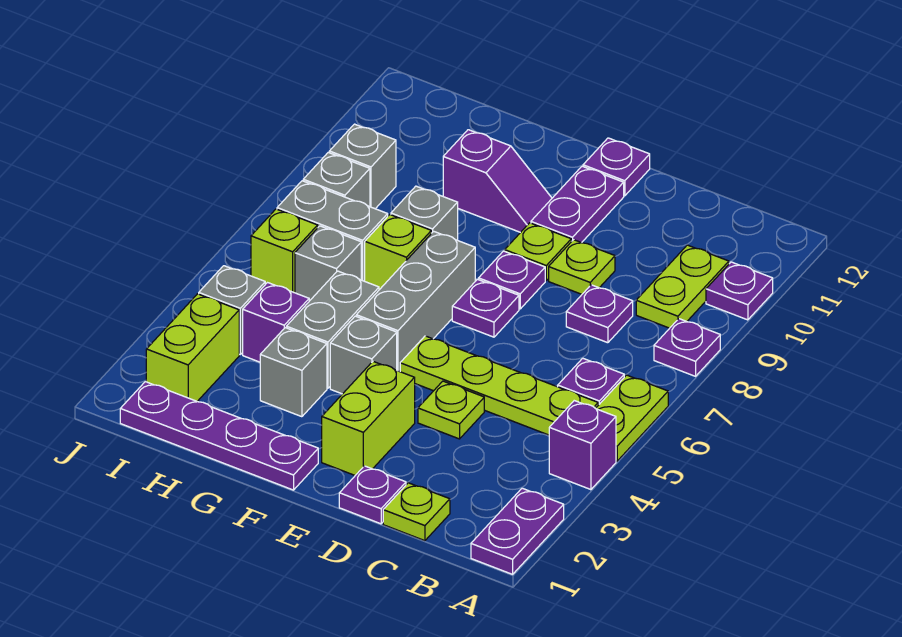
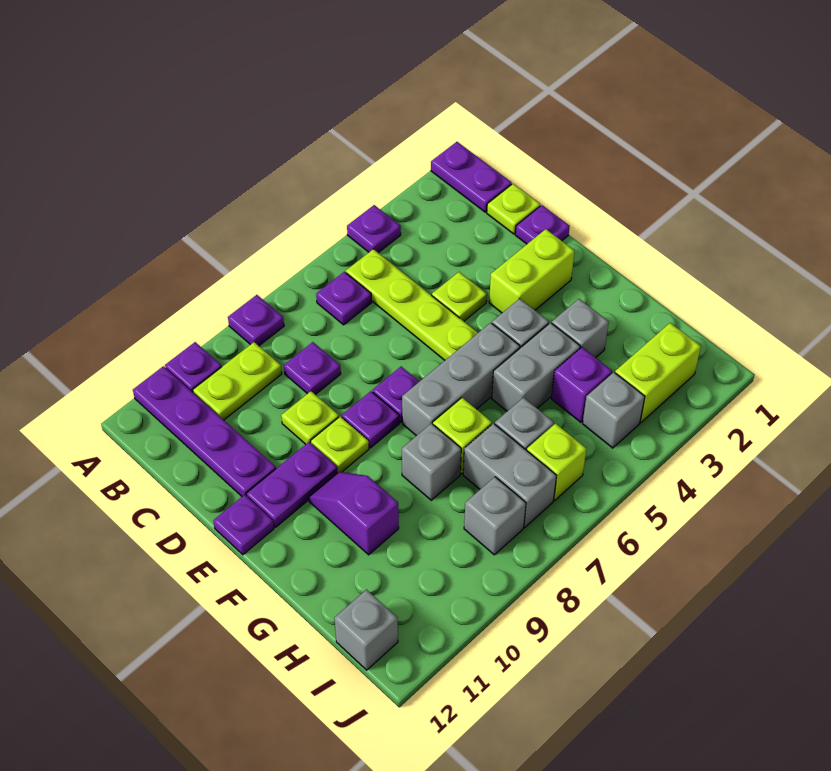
purple 1x2 plate [471,488,564,574] -> purple 1x2 plate turned to [431,142,512,212]
purple 1x1 brick [549,401,616,490] -> purple 1x1 plate [347,205,401,253]
lime 1x2 plate [596,375,668,461] -> none
purple 1x4 plate [120,382,318,490] -> purple 1x4 plate moved to [133,366,276,496]
grey 1x1 brick [329,124,396,209] -> grey 1x1 brick moved to [334,590,398,670]

